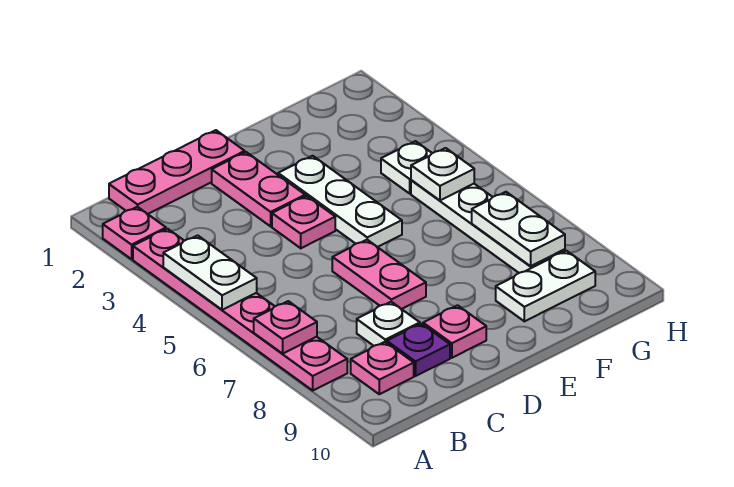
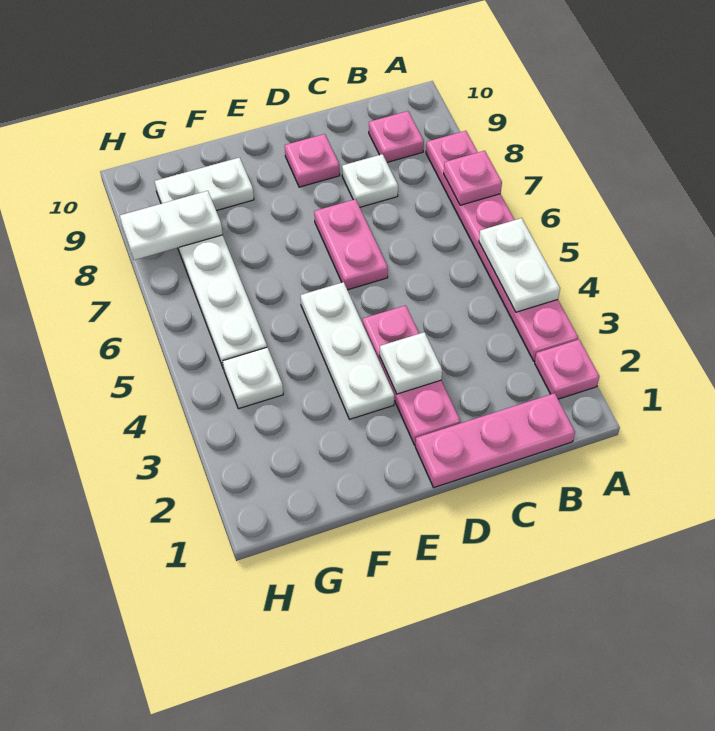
purple 1x1 plate [387,324,450,376] -> none
white 1x1 plate [411,148,474,200] -> white 1x1 plate moved to [380,332,442,394]
white 1x2 plate [472,192,565,266] -> white 1x2 plate turned to [120,191,223,260]

